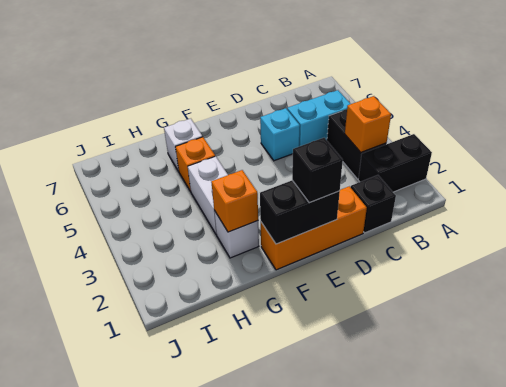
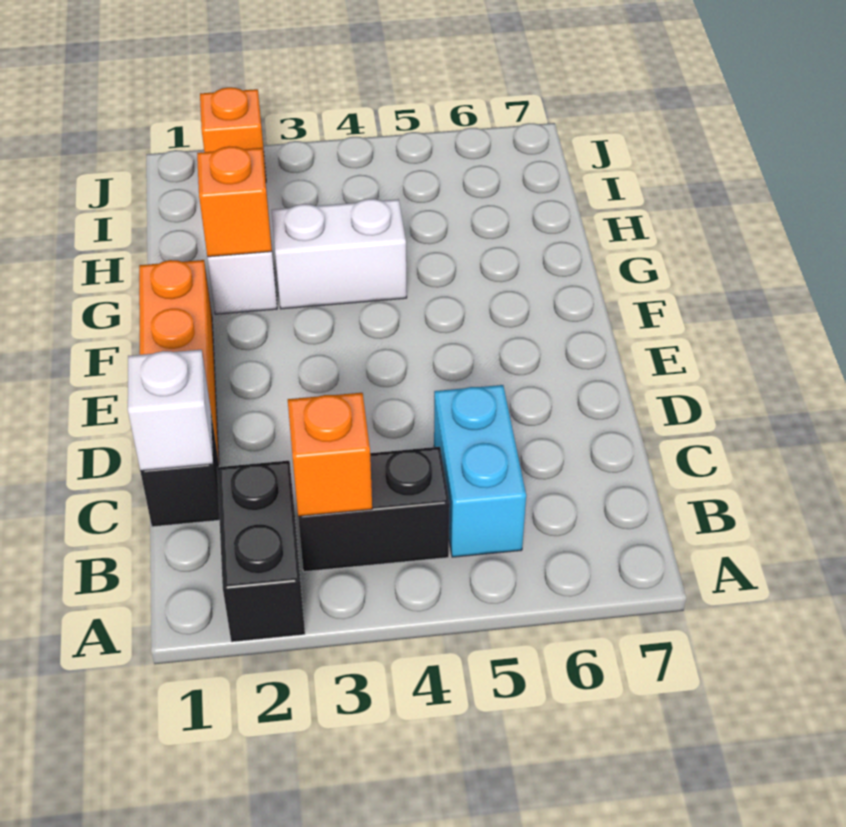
cyan 1x1 brick [260,108,300,161] -> none
black 1x2 brick [260,180,340,244] -> none
black 1x1 brick [292,138,343,203] -> none
orange 1x1 brick [176,137,215,191] -> orange 1x1 brick moved to [200,87,266,181]
white 1x1 brick [164,119,203,171] -> white 1x1 brick moved to [128,350,213,471]

